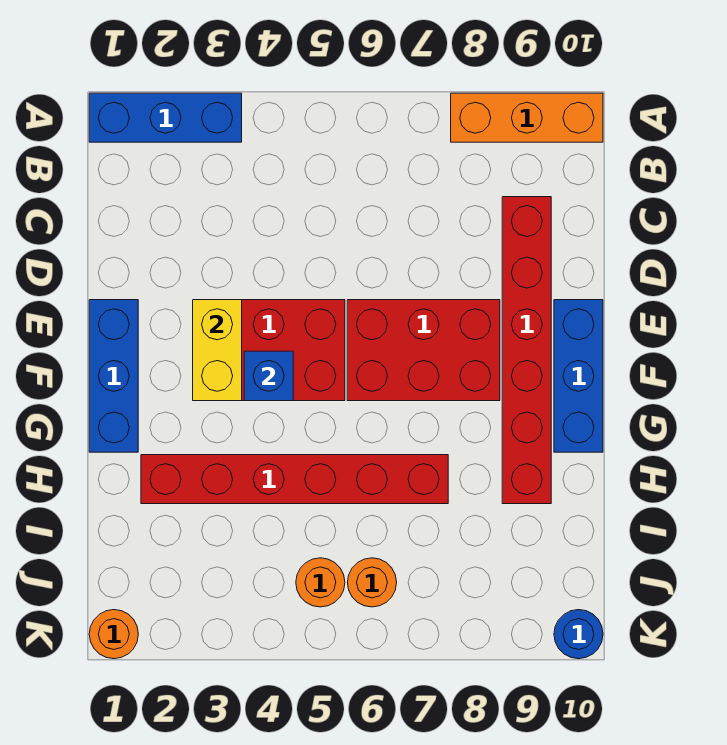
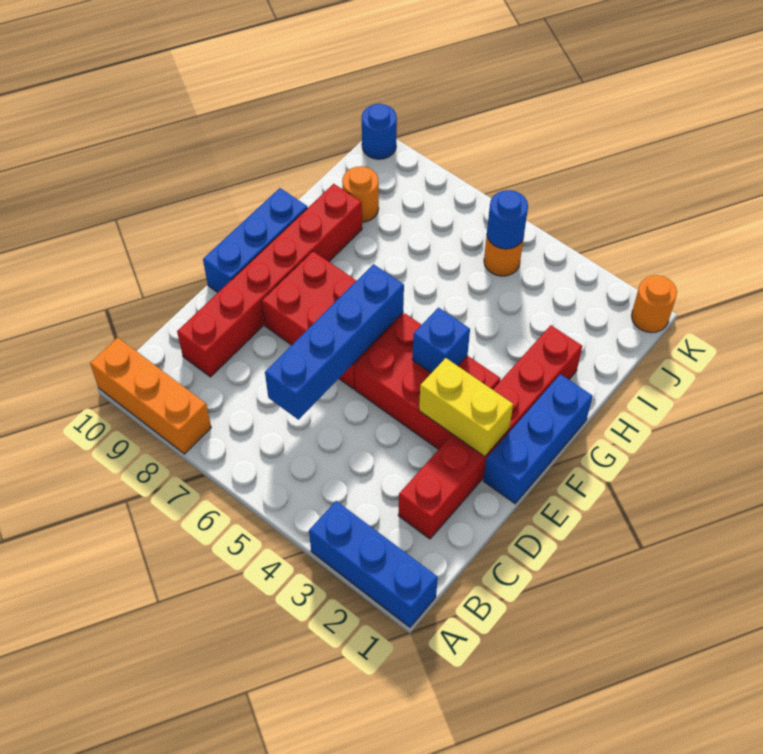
none -> blue 1x4 brick [265,264,404,420]
yellow 1x2 brick [193,300,242,401] -> yellow 1x2 brick turned to [419,358,513,457]
red 1x6 brick [141,455,448,504] -> red 1x6 brick turned to [398,325,582,539]
none -> blue 1x1 round brick [487,190,528,249]
orange 1x1 round brick [348,558,397,607] -> orange 1x1 round brick moved to [342,166,379,222]

